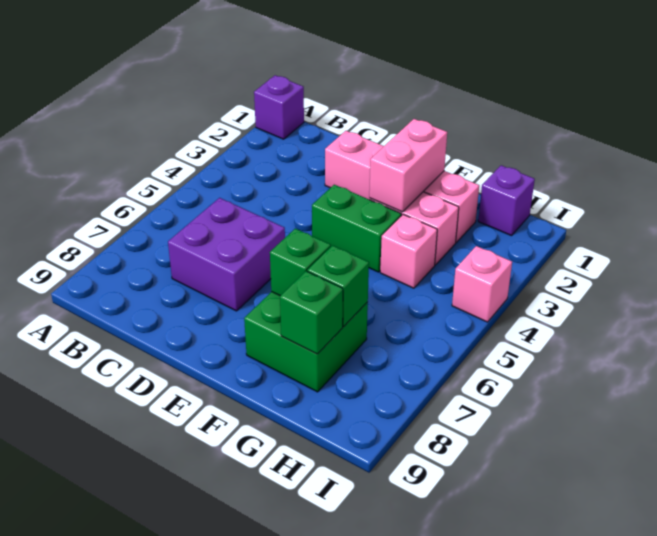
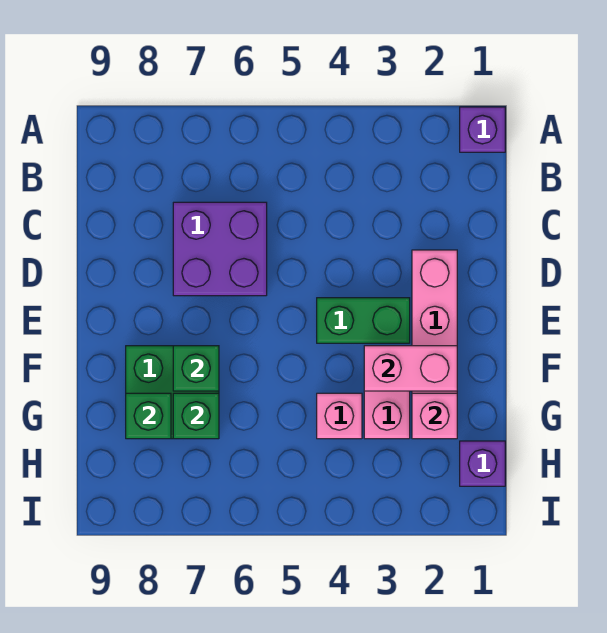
green 1x2 brick [312,185,401,272] -> green 1x2 brick turned to [317,298,410,343]
pink 1x1 brick [452,246,512,322] -> pink 1x1 brick moved to [412,393,457,439]

